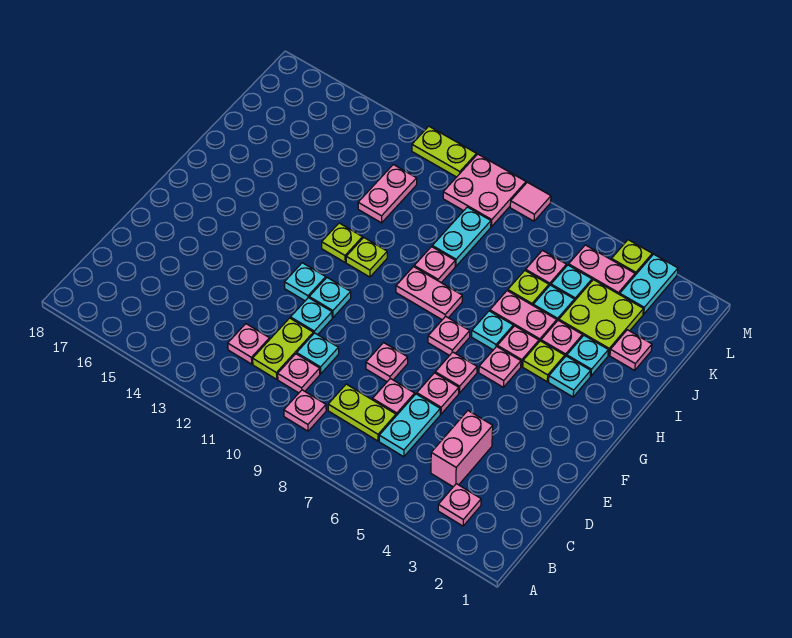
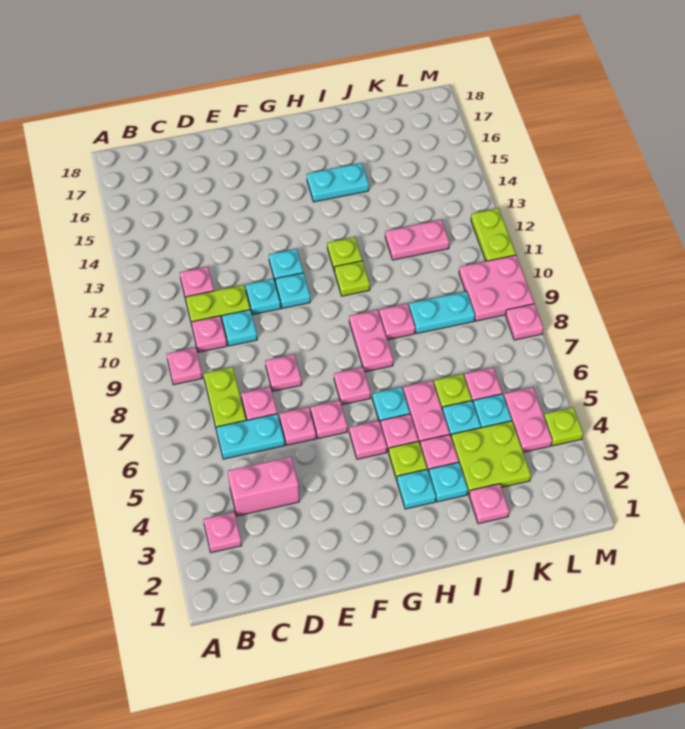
cyan 1x2 plate [620,254,678,314] -> cyan 1x2 plate moved to [307,163,369,202]
pink 1x1 tile [510,182,551,221] -> pink 1x1 plate [506,304,543,340]

